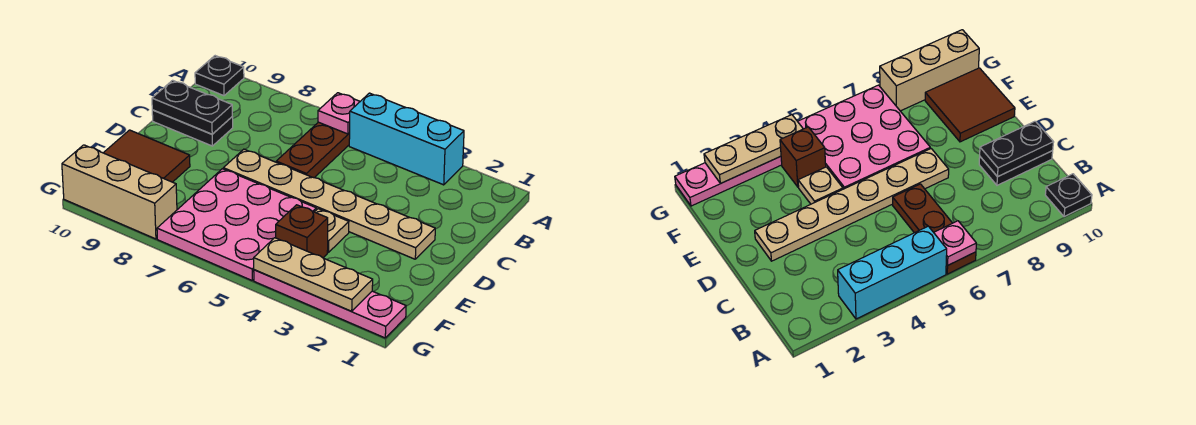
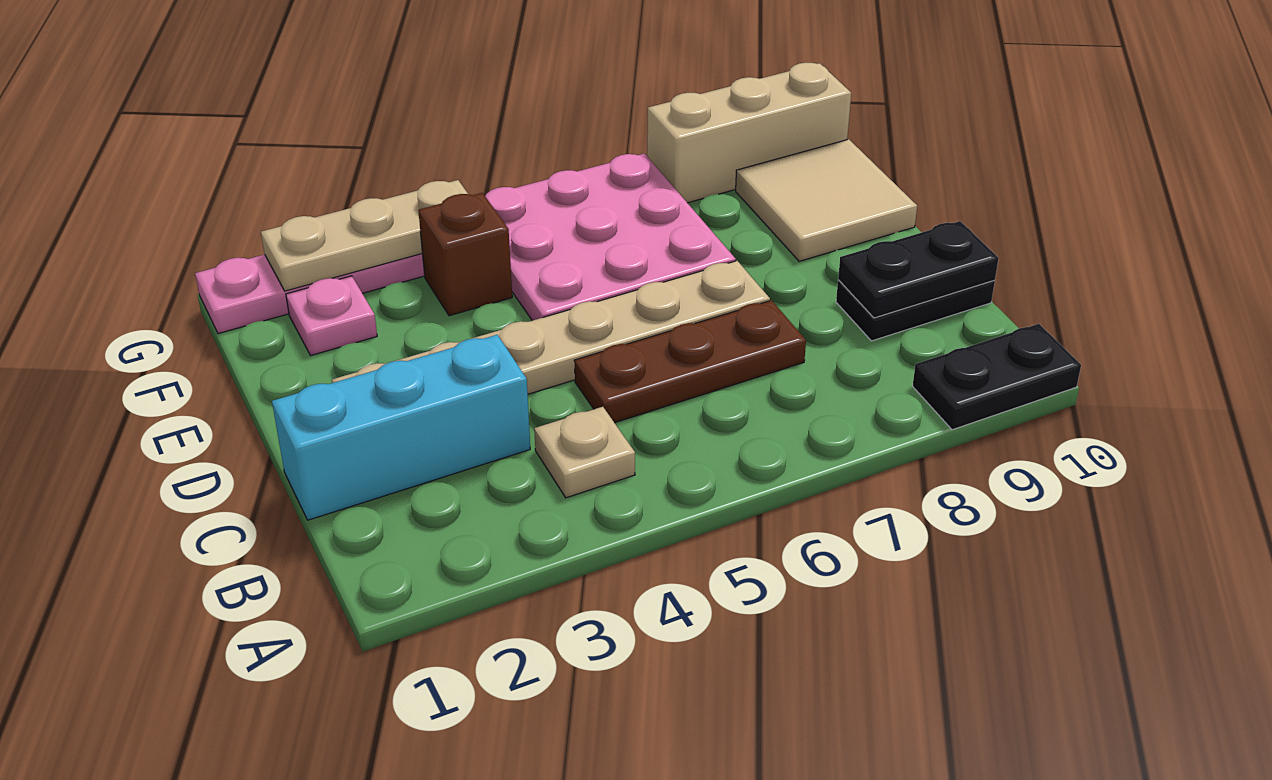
cyan 1x3 brick [349,93,464,185] -> cyan 1x3 brick moved to [272,335,530,520]
brown 1x3 plate [276,122,350,178] -> brown 1x3 plate turned to [574,300,806,423]
pink 1x1 plate [318,93,360,134] -> pink 1x1 plate moved to [286,276,377,355]
black 1x1 plate [195,56,244,96] -> black 1x2 plate [913,324,1081,430]
tan 1x1 plate [315,209,349,253] -> tan 1x1 plate moved to [534,407,635,498]
brown 2x2 tile [104,130,190,182] -> tan 2x2 tile [736,139,917,261]

